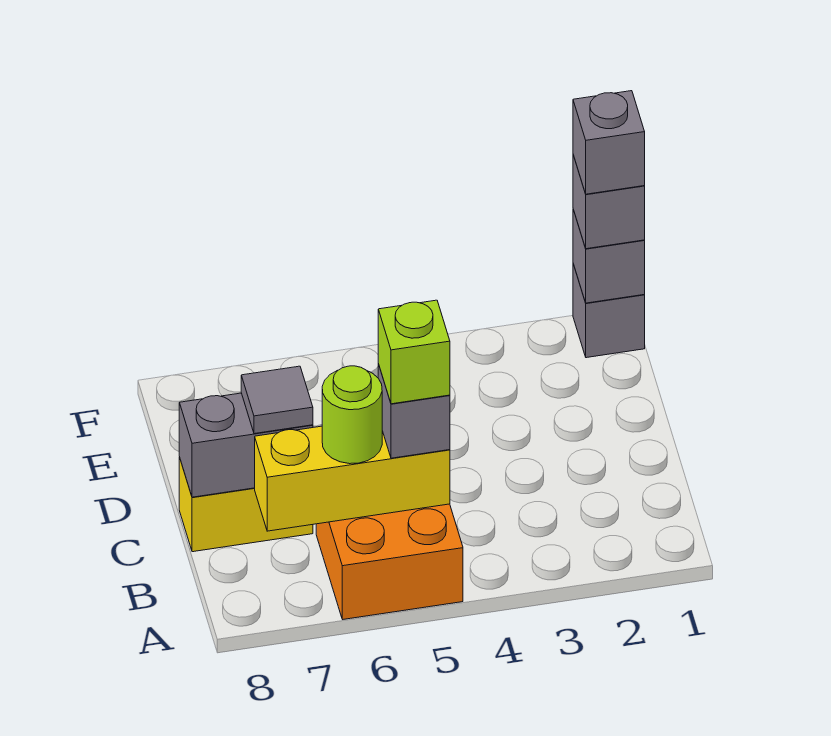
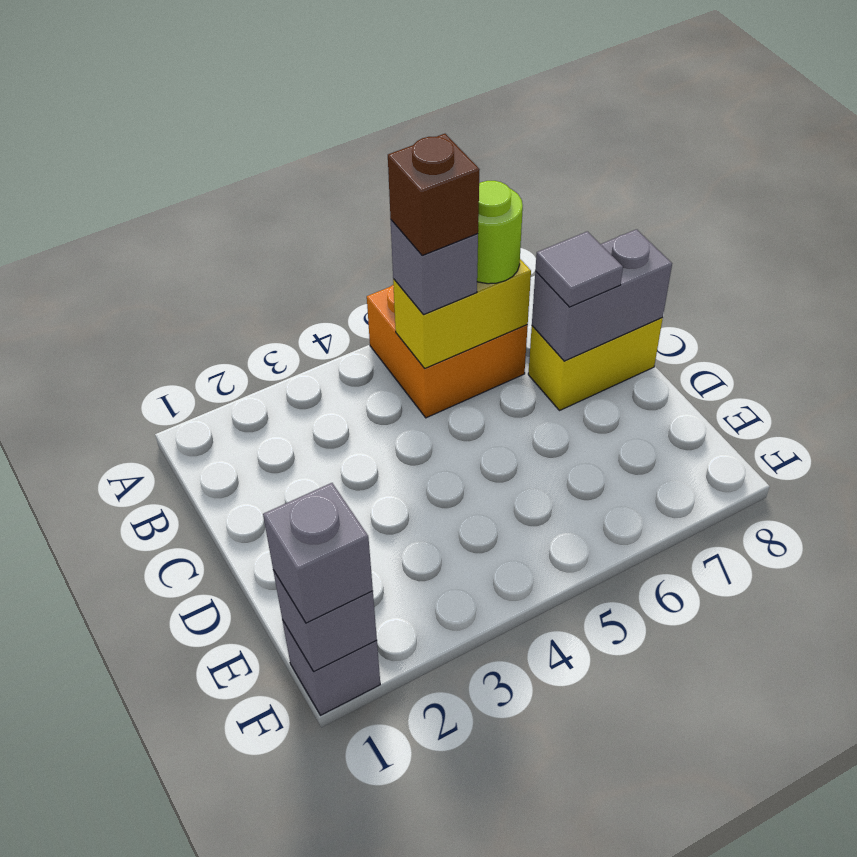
yellow 1x3 brick [255,426,450,531] -> yellow 1x2 brick [393,259,531,368]
lime 1x1 brick [378,300,450,404] -> brown 1x1 brick [388,134,480,255]
grey 1x1 brick [573,91,645,194] -> none

